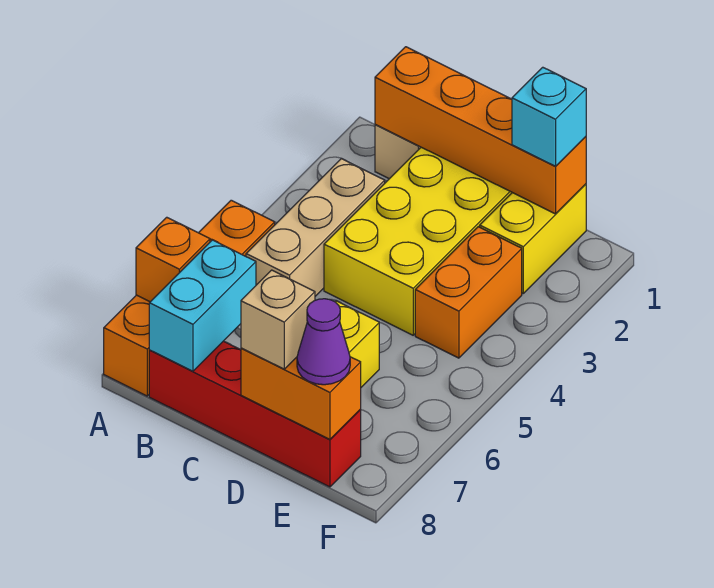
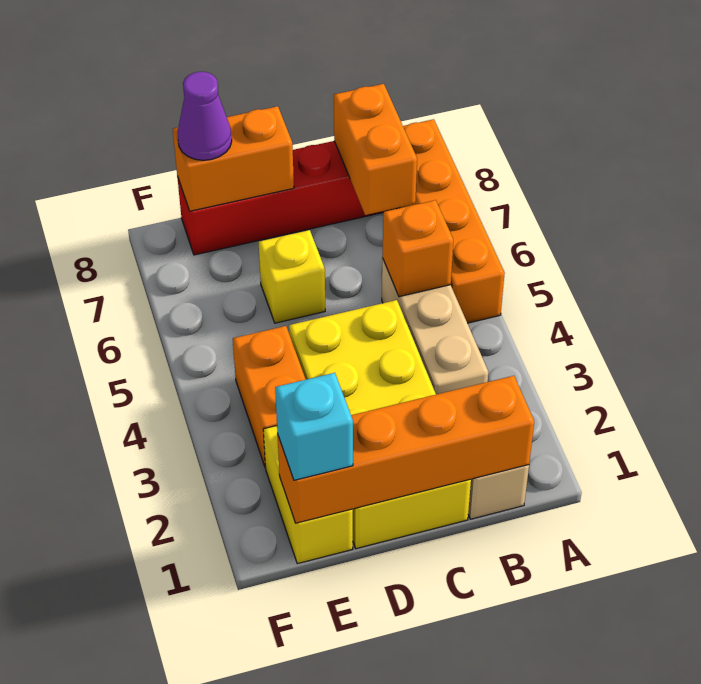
orange 1x1 brick [136,217,210,302] -> orange 1x1 brick moved to [382,200,453,297]
cyan 1x2 brick [149,240,256,371] -> orange 1x2 brick [334,84,417,215]
tan 1x1 brick [241,270,315,369] -> none

